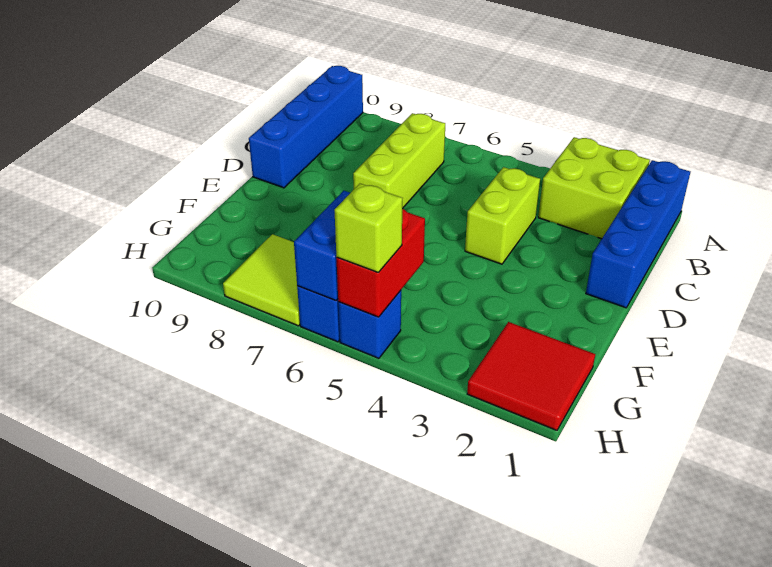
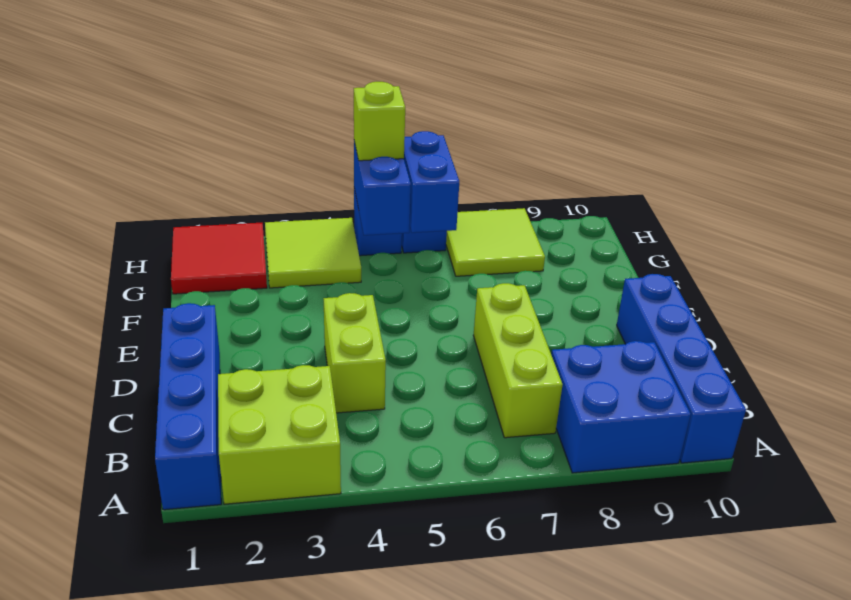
none -> blue 2x2 brick [551,341,691,473]
none -> lime 2x2 tile [265,218,361,288]
red 1x2 brick [336,209,425,317] -> blue 1x2 brick [354,142,411,235]

